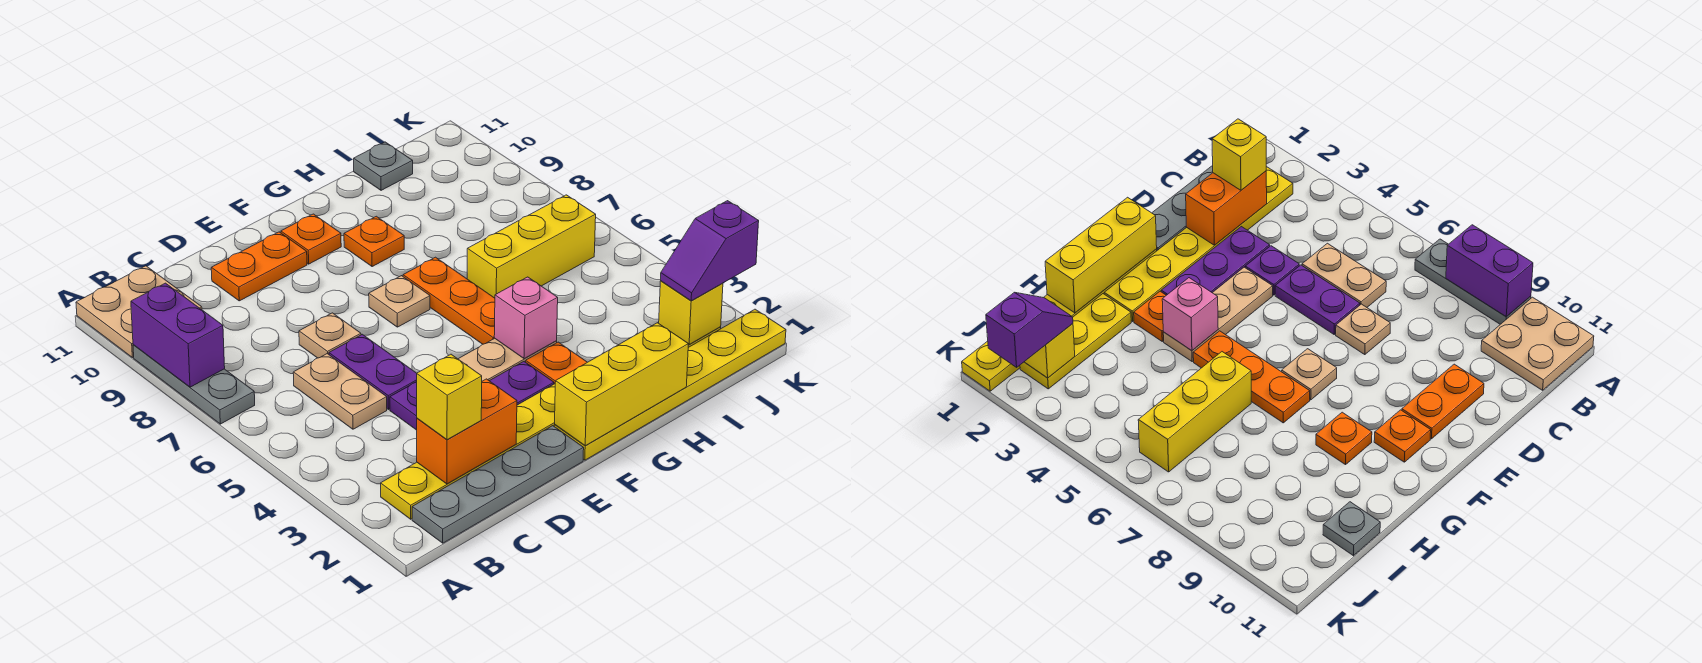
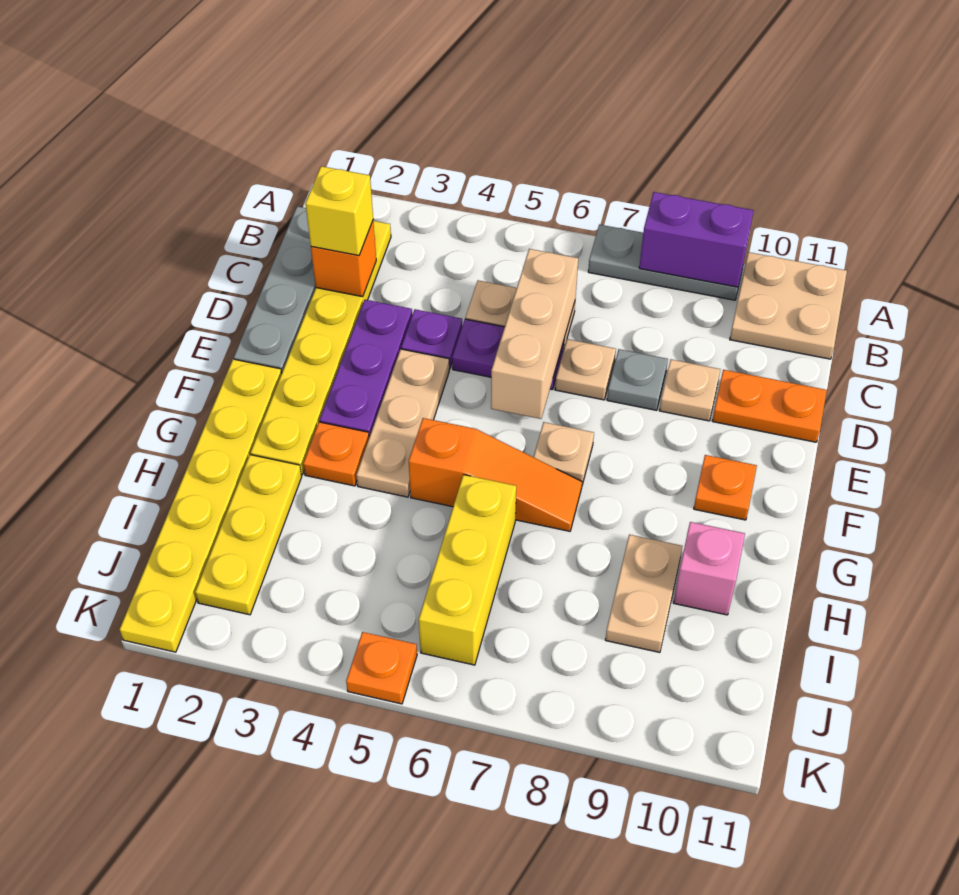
orange 1x2 brick [417,379,517,484] -> orange 1x1 brick [311,221,376,297]
none -> tan 1x3 brick [491,249,578,419]
none -> tan 1x1 plate [659,359,720,421]
orange 1x2 plate [211,232,307,301] -> orange 1x2 plate turned to [712,370,827,442]
yellow 1x3 brick [555,323,688,446] -> none
pink 1x1 brick [494,277,558,359] -> pink 1x1 brick moved to [674,522,745,615]
orange 1x3 plate [403,257,495,344] -> orange 1x3 slope [409,418,582,531]
orange 1x1 plate [344,216,404,267] -> orange 1x1 plate moved to [346,632,417,704]
none -> tan 1x2 plate [605,535,682,652]
grey 1x1 plate [354,142,413,190] -> grey 1x1 plate moved to [607,349,668,410]
yellow 1x1 brick [659,281,723,345] -> none
purple 1x2 slope [661,201,759,301] -> none

